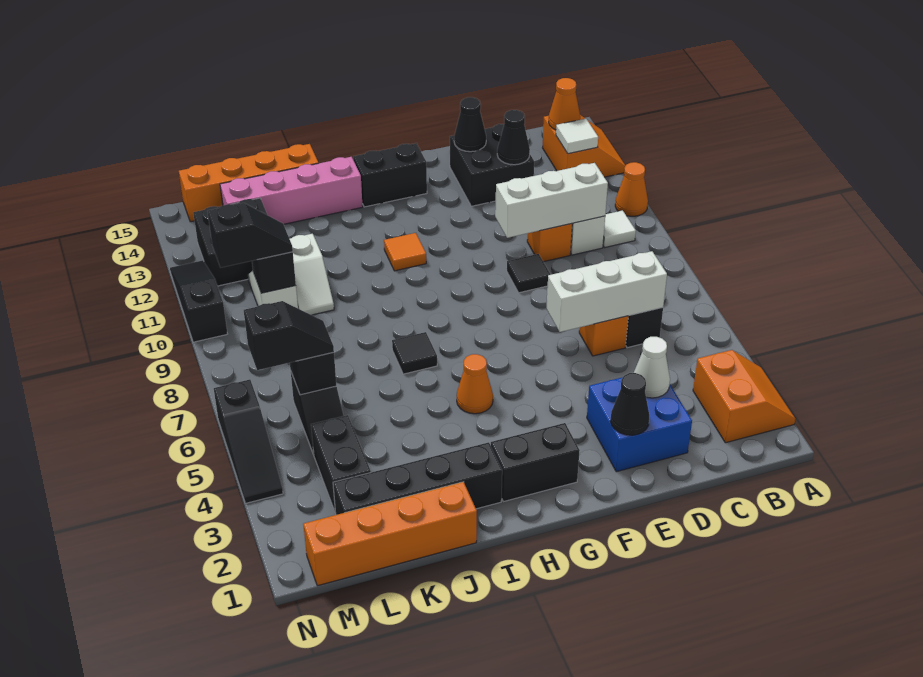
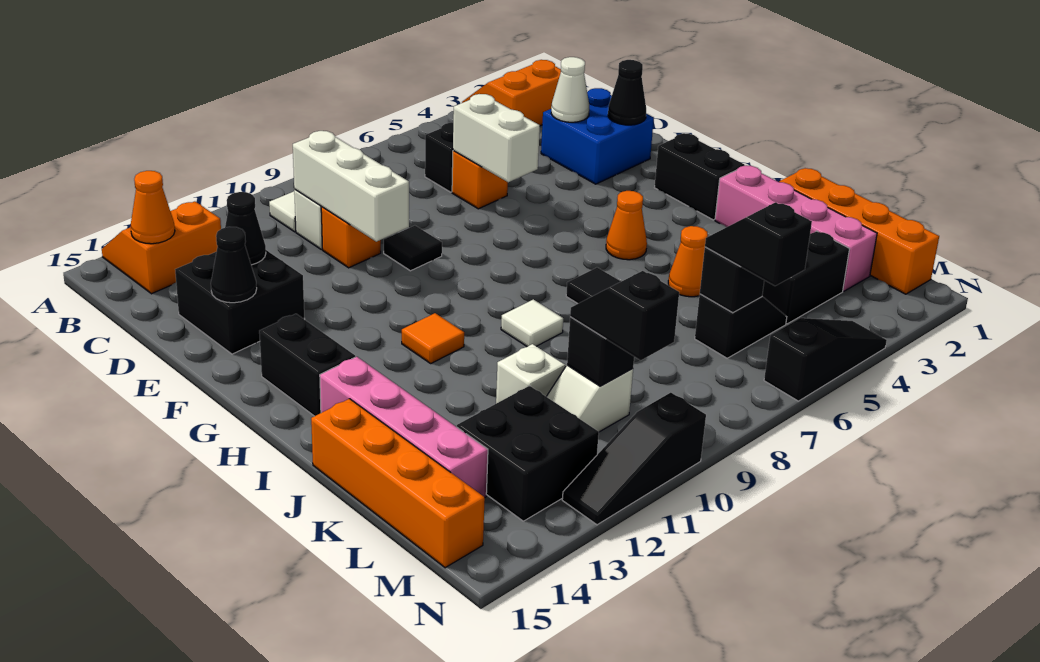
orange 1x1 cone [615,162,648,216] -> orange 1x1 cone moved to [668,226,708,297]
white 1x1 tile [556,119,598,154] -> white 1x1 tile moved to [501,299,563,347]
white 1x3 brick [547,251,667,332] -> white 1x2 brick [453,94,540,182]
black 1x4 brick [333,442,502,515] -> pink 1x4 brick [715,166,877,291]

